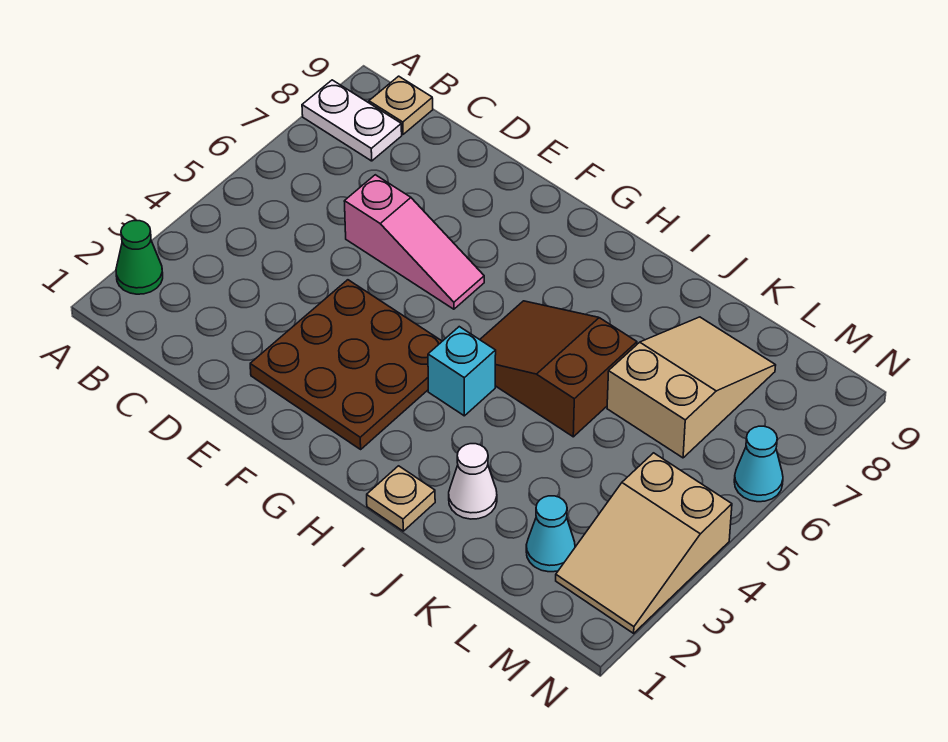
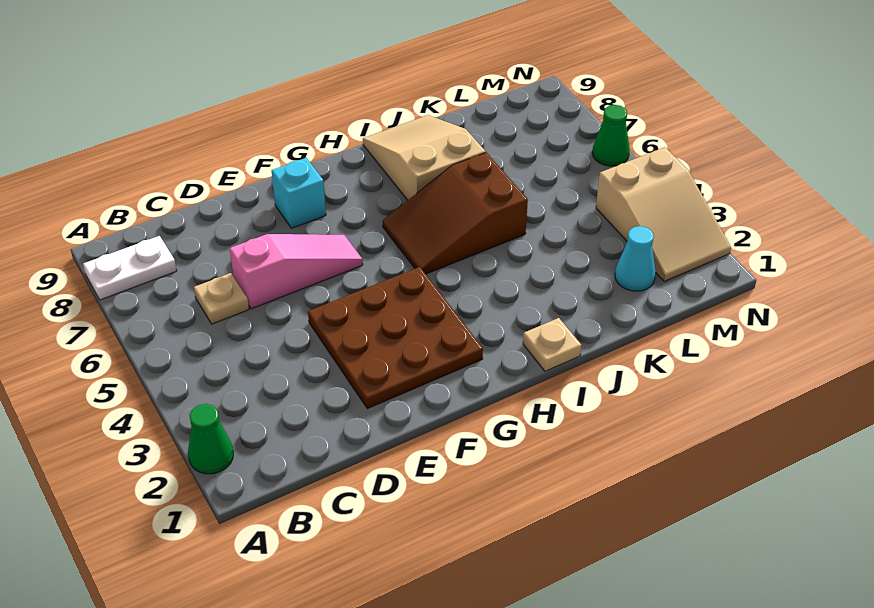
tan 1x1 plate [369,76,433,134] -> tan 1x1 plate moved to [194,273,249,324]
cyan 1x1 brick [428,327,496,416] -> cyan 1x1 brick moved to [272,158,326,228]
white 1x1 cone [449,444,497,519] -> none
tan 2x3 slope [607,317,776,458] -> tan 2x3 slope moved to [363,115,485,200]
cyan 1x1 cone [734,426,783,502] -> green 1x1 cone [592,105,630,166]

